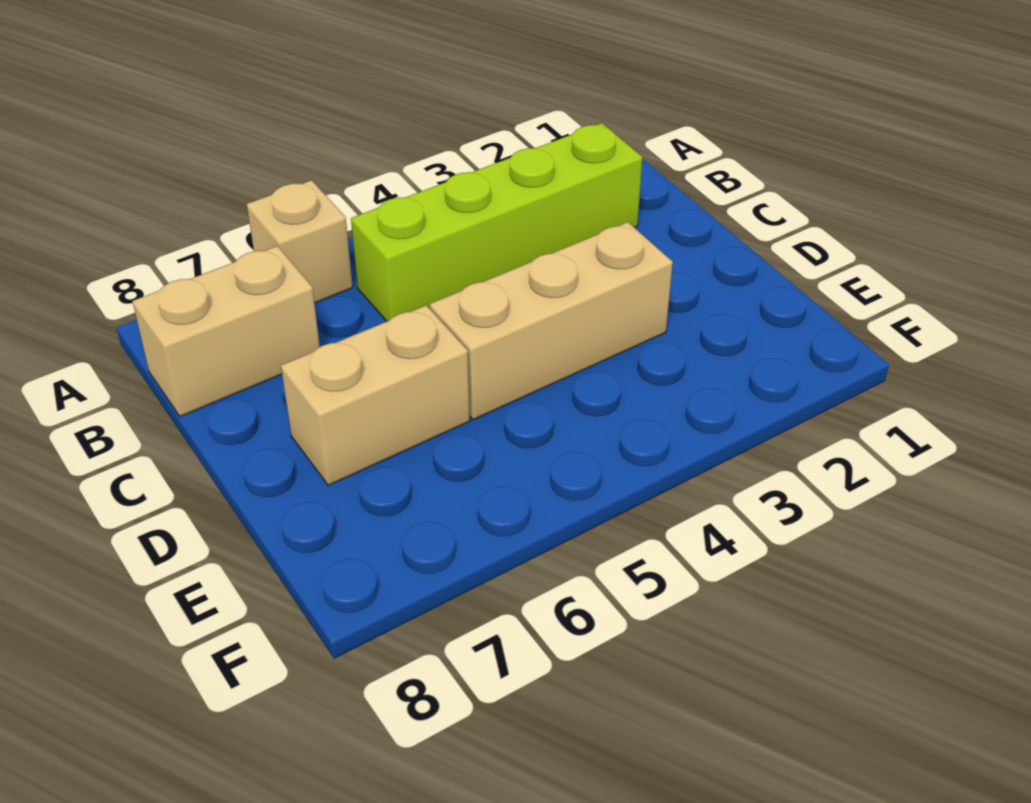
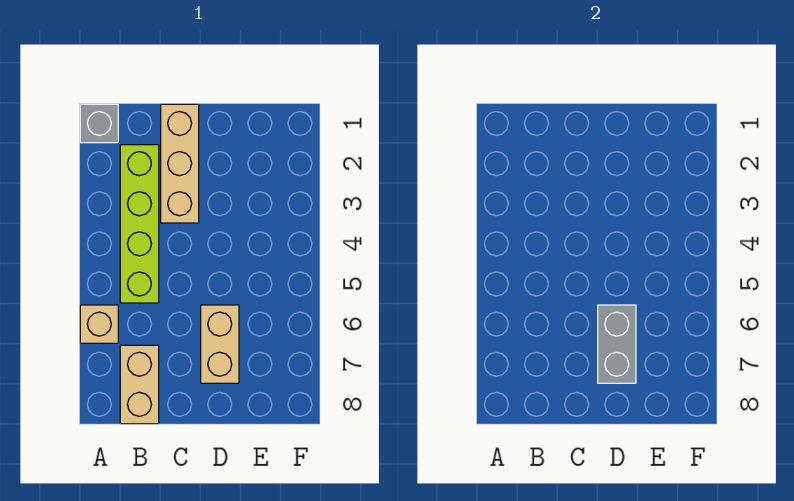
none -> grey 1x1 brick [80,104,118,143]
tan 1x3 brick [430,222,673,420] -> tan 1x3 brick moved to [161,104,199,223]
none -> grey 1x2 brick [598,305,636,383]

